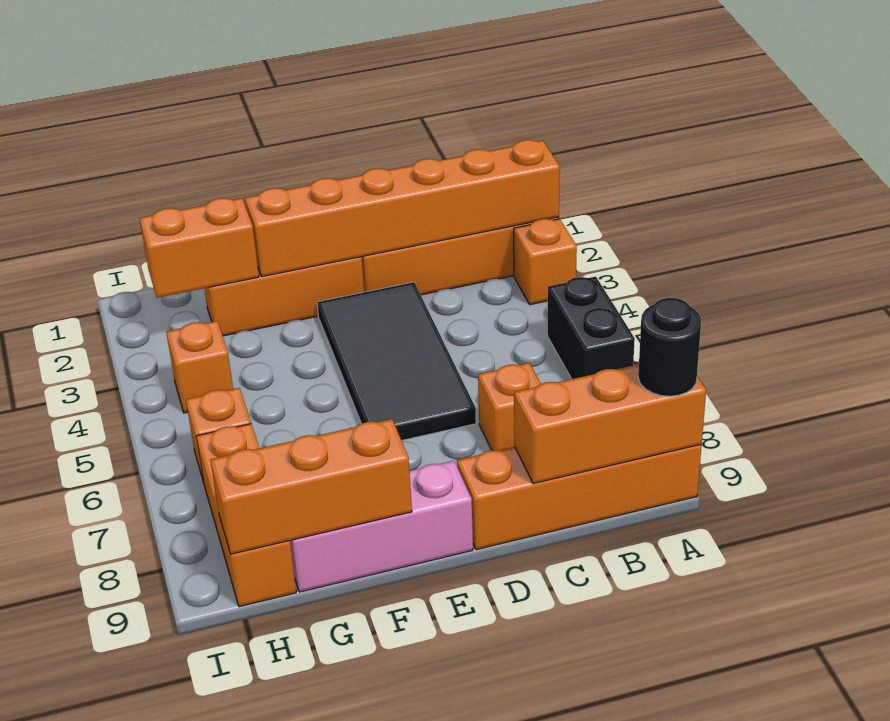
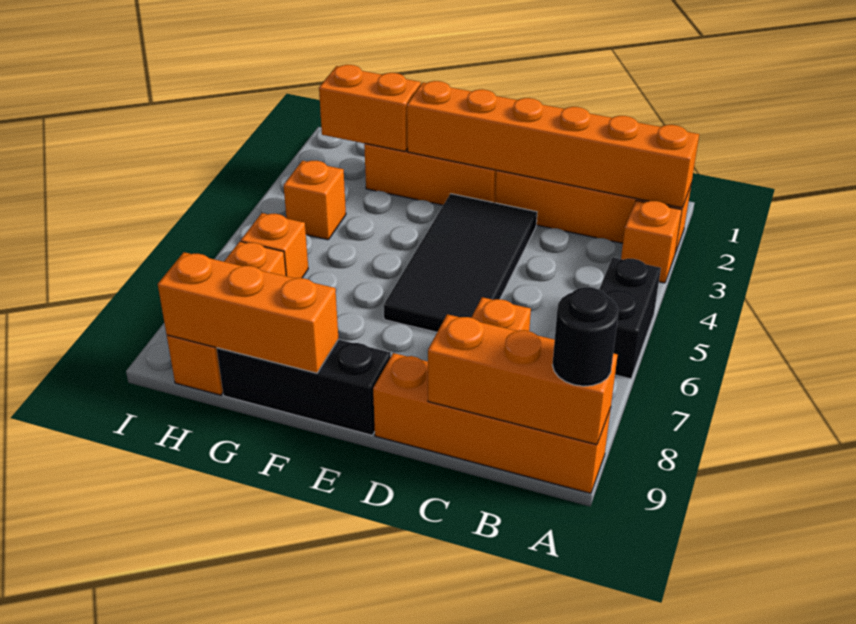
pink 1x3 brick [290,461,473,592] -> black 1x3 brick [217,340,391,435]

